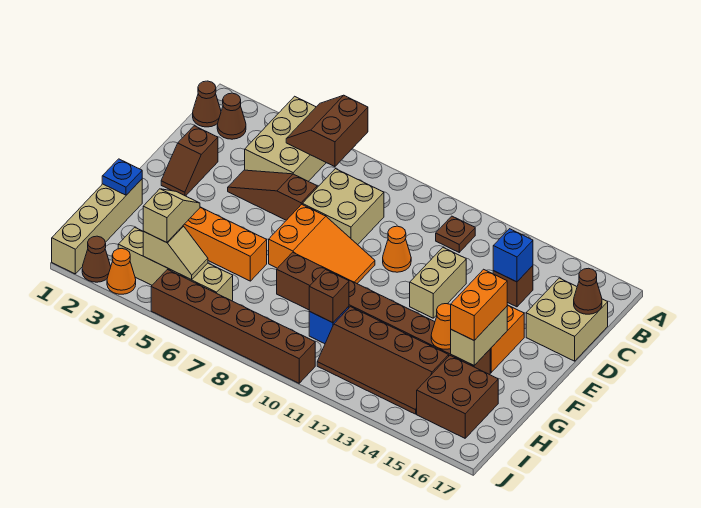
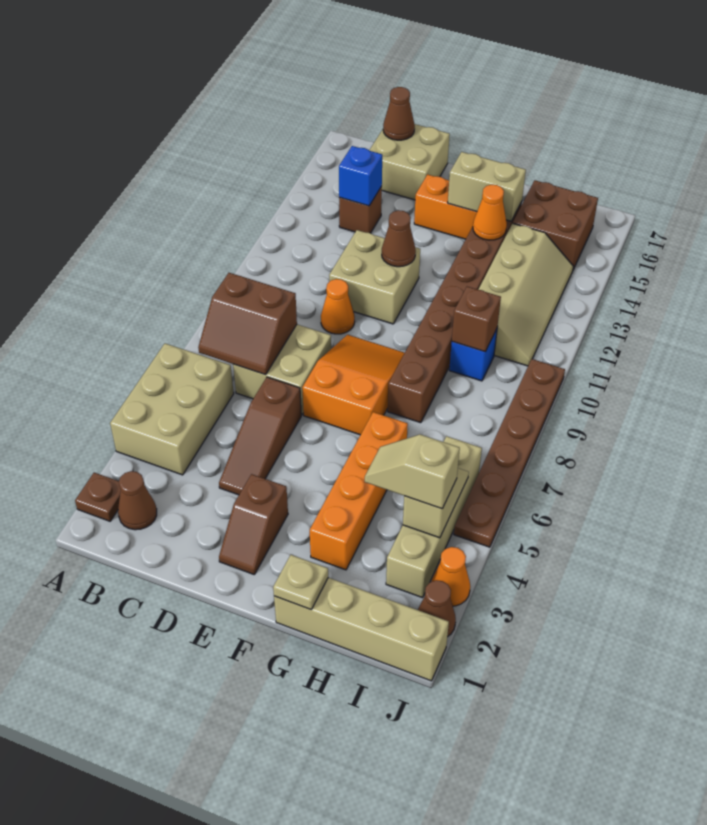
tan 2x3 brick [245,96,326,181] -> tan 2x3 brick turned to [110,343,234,475]
brown 2x2 slope [286,95,368,167] -> brown 2x2 slope moved to [198,273,297,375]
brown 1x1 cone [193,81,221,127] -> brown 1x1 cone moved to [382,210,416,267]
brown 1x1 plate [436,216,475,252] -> brown 1x1 plate moved to [75,473,121,521]
brown 1x2 slope [161,126,218,196] -> brown 1x2 slope turned to [219,474,288,574]
tan 1x2 brick [410,248,466,318] -> tan 2x2 brick [329,230,420,324]
orange 1x2 brick [451,269,507,340] -> none
blue 1x1 plate [102,159,142,195] -> tan 1x1 plate [273,555,328,610]
brown 2x4 slope [317,307,449,414] -> tan 2x4 slope [478,223,573,366]
brown 1x6 brick [151,270,315,383] -> brown 1x6 plate [454,359,565,547]

